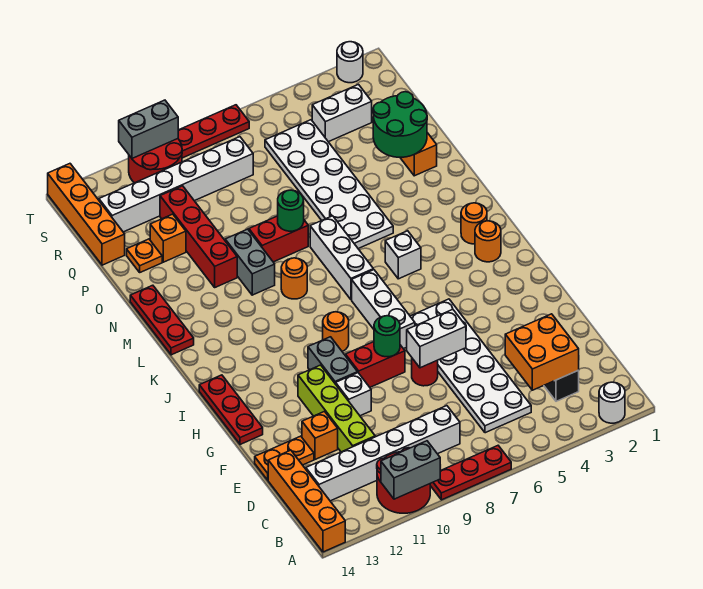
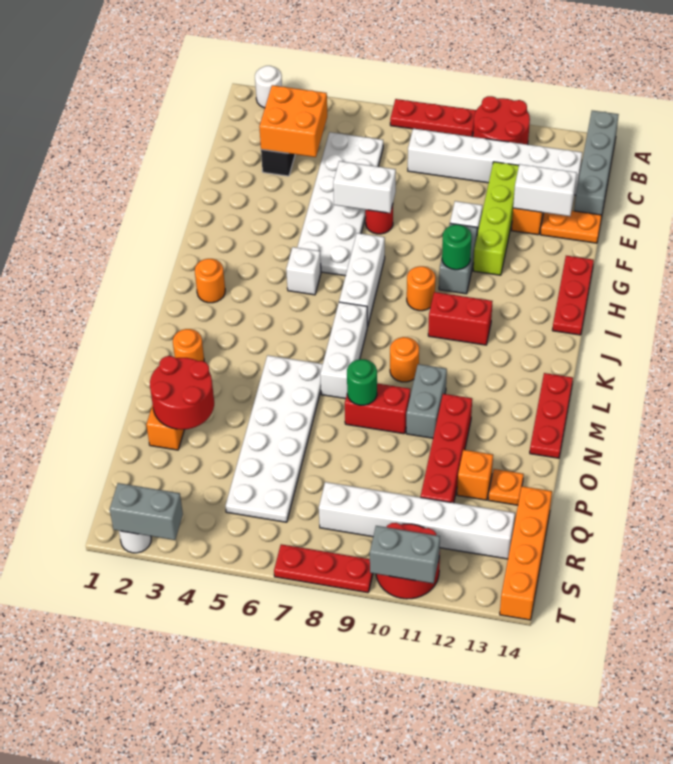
grey 1x2 brick [381,441,440,499] -> grey 1x2 brick moved to [110,483,183,540]
orange 1x4 brick [268,450,345,552] -> grey 1x4 brick [574,111,619,218]
red 1x2 brick [346,342,405,387] -> red 1x2 brick moved to [428,292,492,345]
green 1x1 round brick [374,316,400,357] -> green 1x1 round brick moved to [442,225,471,270]
orange 1x1 round brick [461,203,487,244] -> orange 1x1 round brick moved to [173,329,204,361]
white 1x1 brick [385,231,421,279] -> white 1x1 brick moved to [286,247,321,295]
green 2x2 round brick [373,92,427,157] -> red 2x2 round brick [150,356,214,430]
white 1x2 brick [312,85,372,142] -> white 1x2 brick moved to [513,164,577,216]

